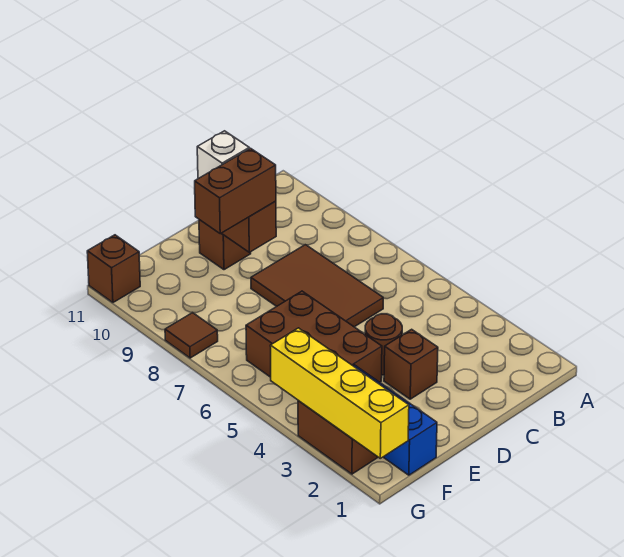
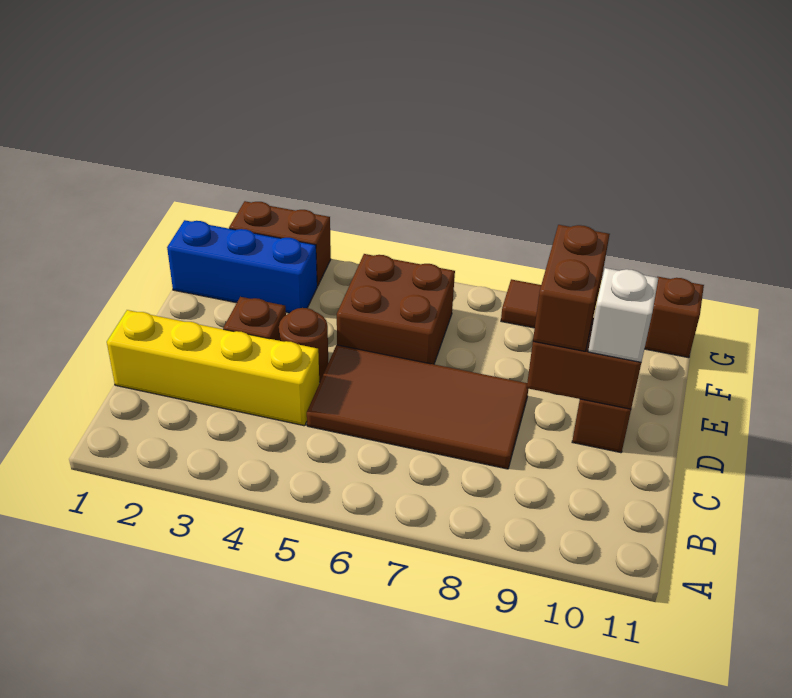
brown 2x3 tile [251,245,383,327] -> brown 2x4 tile [307,345,528,469]
brown 2x3 brick [246,291,382,382] -> brown 2x2 brick [337,254,455,364]
yellow 1x4 brick [270,328,409,458] -> yellow 1x4 brick moved to [107,310,319,426]

